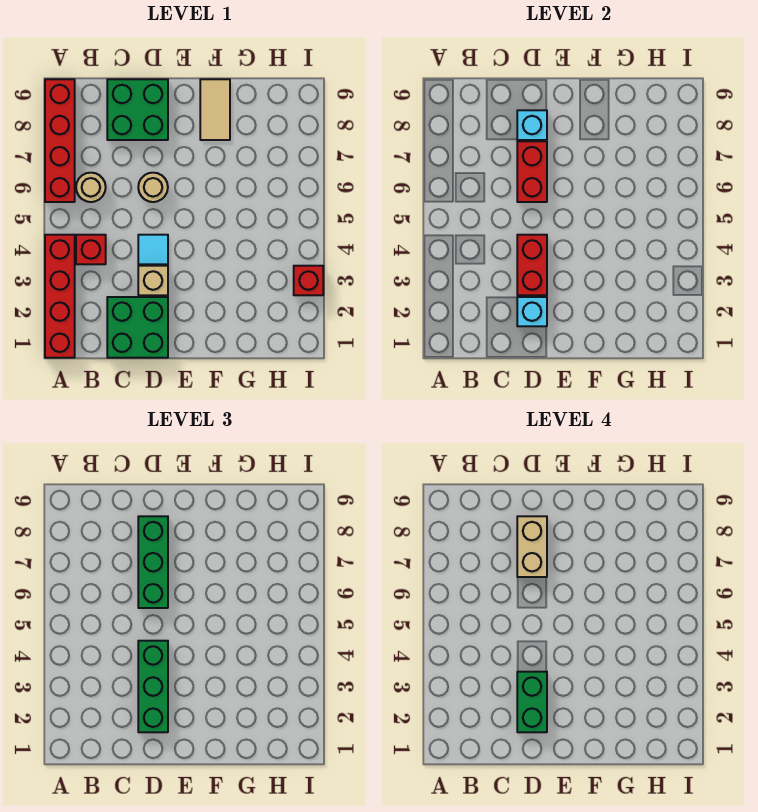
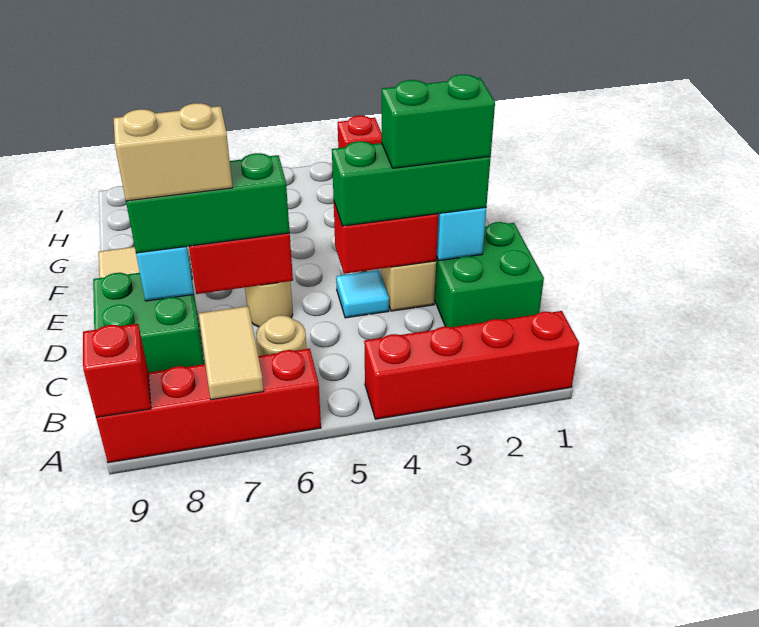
none -> tan 1x2 tile [199,306,264,400]
red 1x1 brick [76,235,106,264] -> red 1x1 brick moved to [83,324,151,417]

